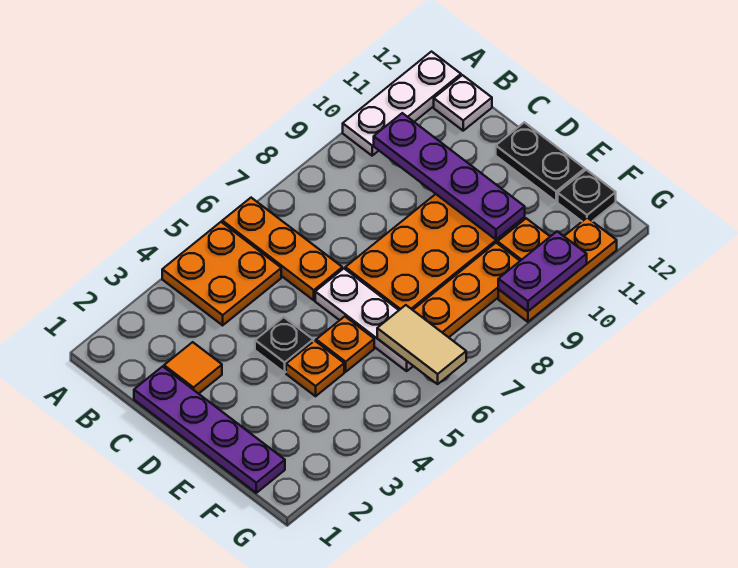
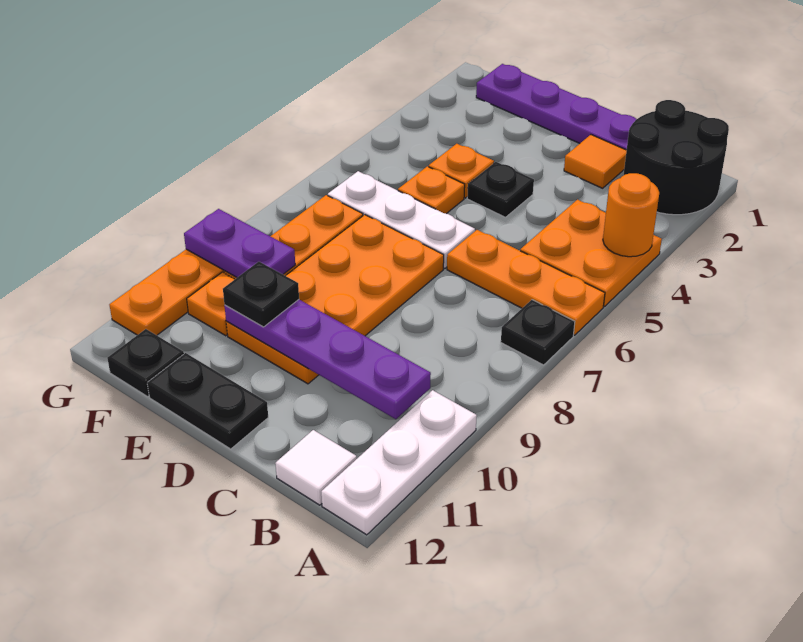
none -> black 2x2 round brick [624,100,729,215]
none -> orange 1x1 round brick [603,173,659,257]
none -> black 1x1 plate [501,300,575,365]
white 1x1 plate [434,75,492,131] -> white 1x1 tile [275,430,357,505]
none -> black 1x1 plate [223,262,299,327]
tan 1x2 tile [377,305,466,384] -> none
purple 1x2 plate [498,231,587,311] -> purple 1x2 plate turned to [184,209,295,278]

